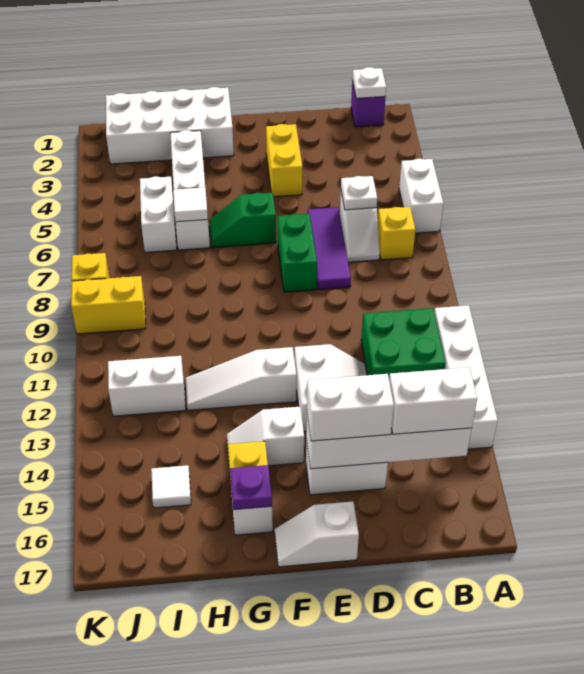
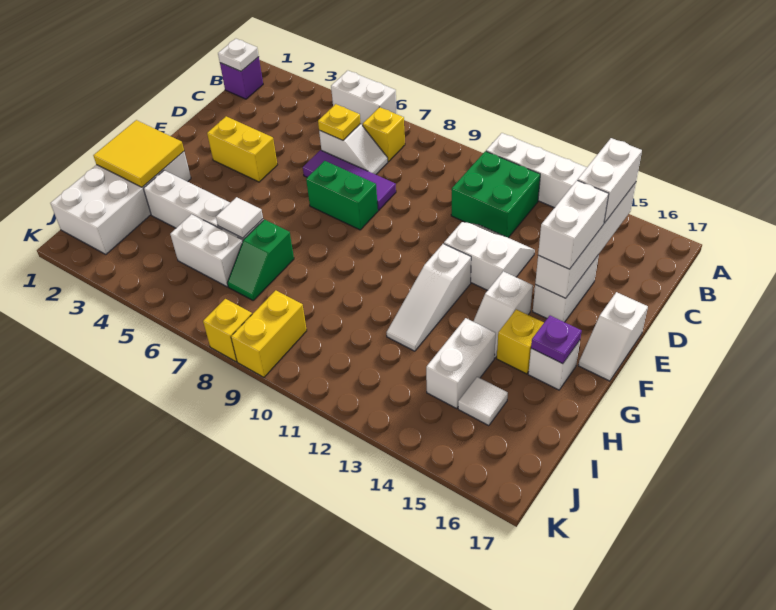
white 1x1 plate [341,176,377,210] -> yellow 1x1 plate [318,104,360,140]
green 1x2 slope [209,192,276,248] -> green 1x2 slope moved to [227,220,294,300]
none -> yellow 2x2 tile [93,120,184,187]
white 1x2 brick [108,356,186,416] -> white 1x2 brick moved to [426,318,496,408]

